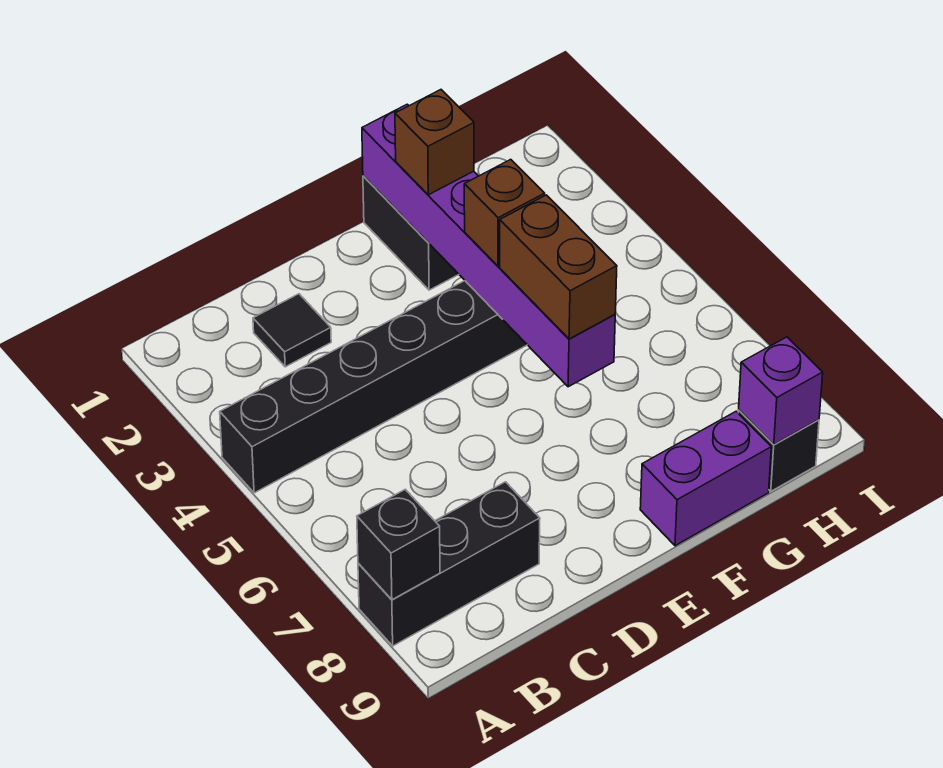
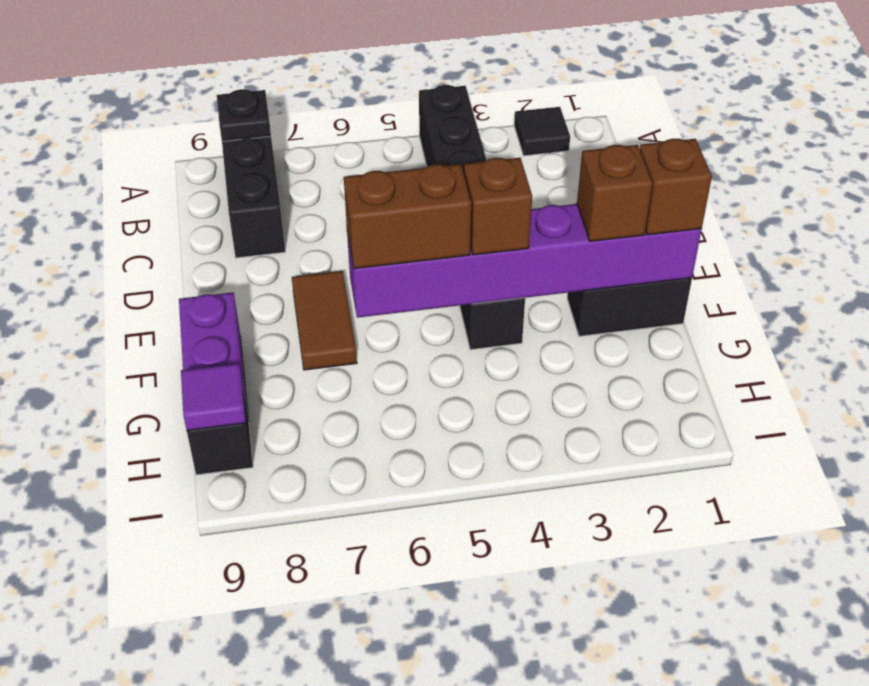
black 1x1 brick [357,489,440,600] -> black 1x1 plate [217,89,271,141]
black 1x1 tile [253,294,331,367] -> black 1x1 tile moved to [514,107,570,156]
none -> brown 1x2 tile [292,271,357,370]
none -> brown 1x1 brick [640,139,712,235]
purple 1x1 brick [739,337,823,445] -> purple 1x1 tile [181,363,246,430]

